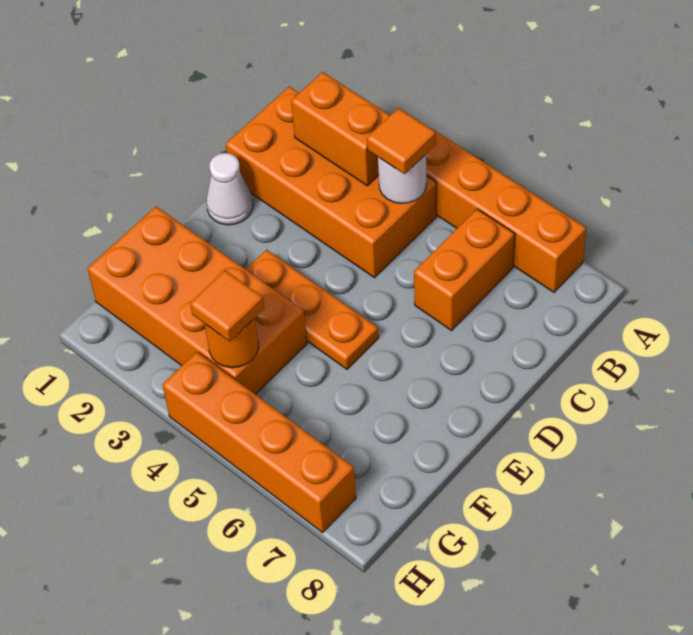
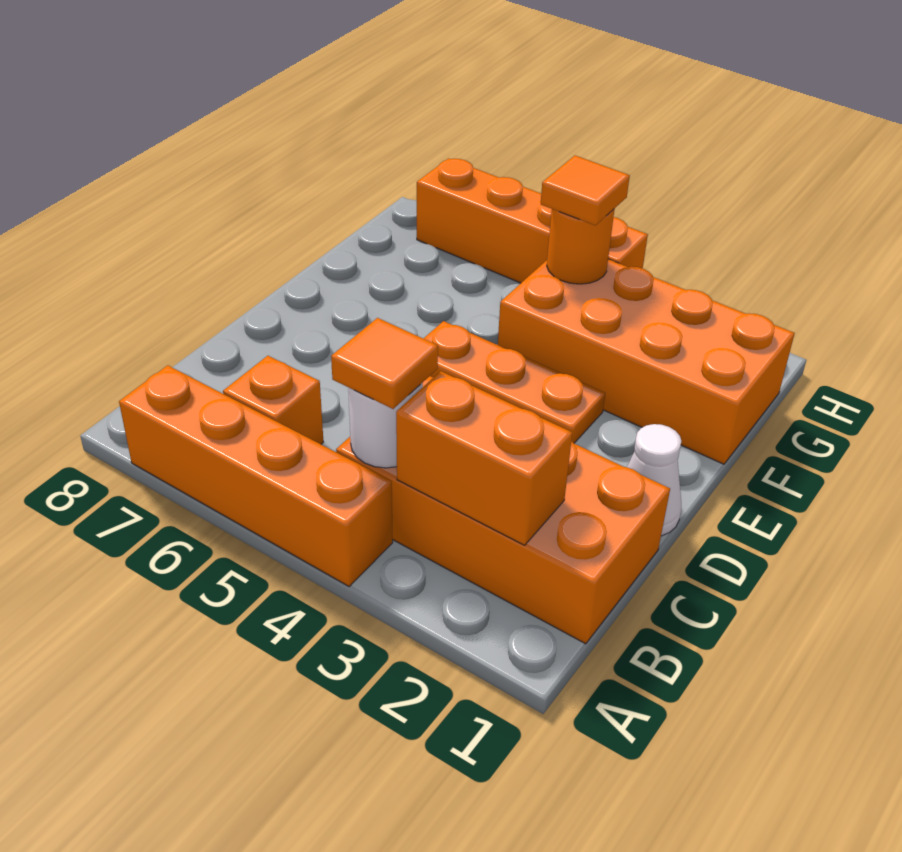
orange 1x2 brick [414,209,515,331] -> orange 1x1 brick [223,356,323,444]

